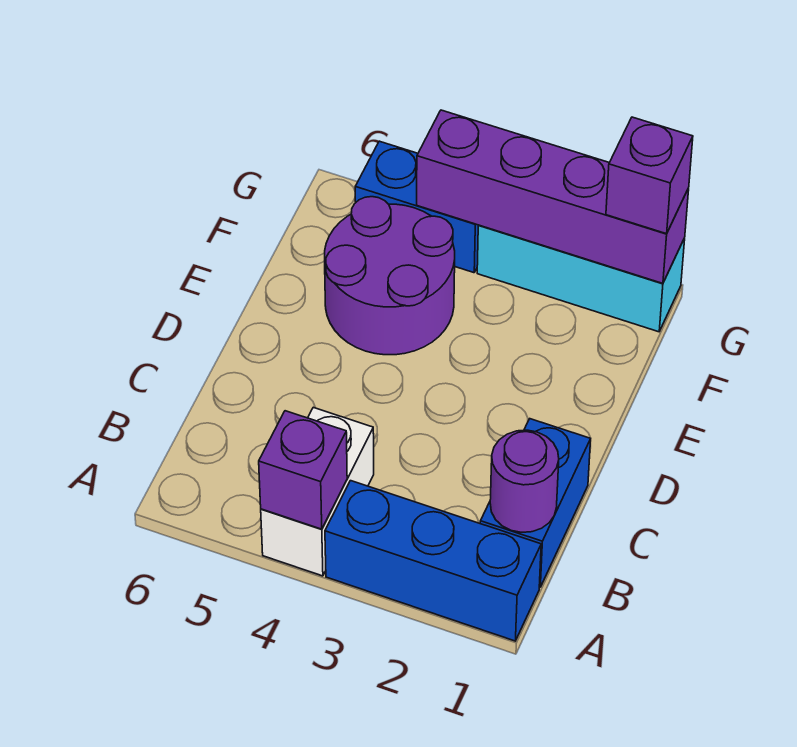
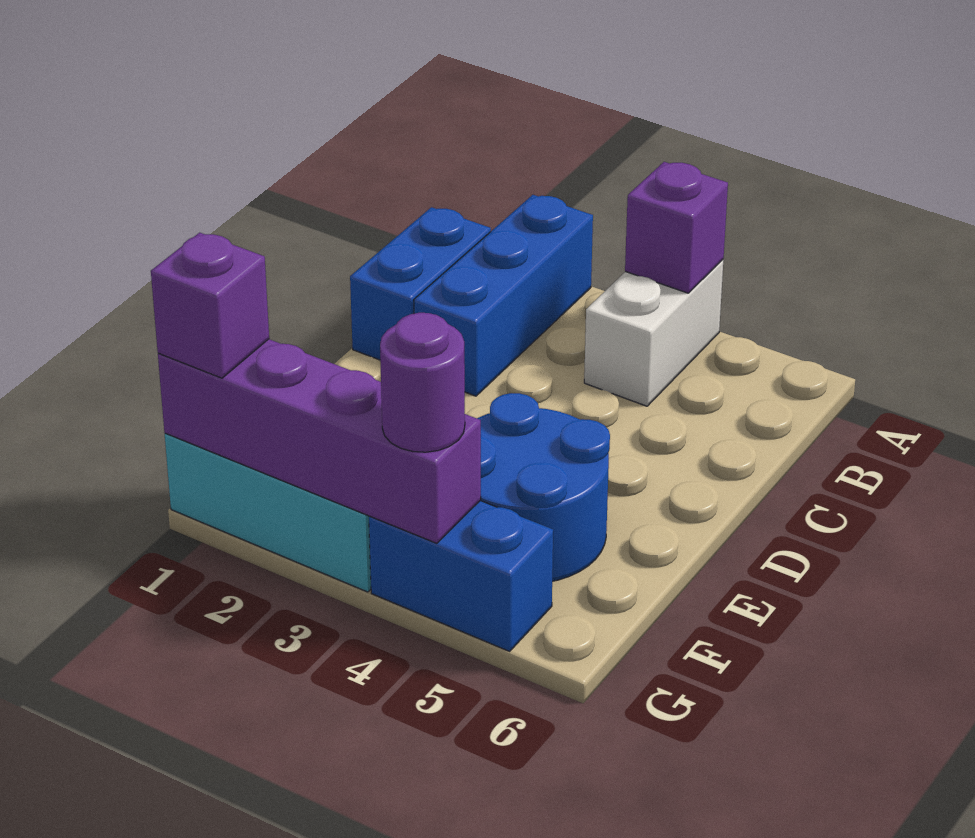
blue 1x3 brick [325,481,541,641] -> blue 1x3 brick turned to [414,195,593,396]
purple 1x1 round brick [490,430,559,532] -> purple 1x1 round brick moved to [380,313,465,452]
purple 2x2 round brick [325,197,455,355] -> blue 2x2 round brick [477,393,610,581]

